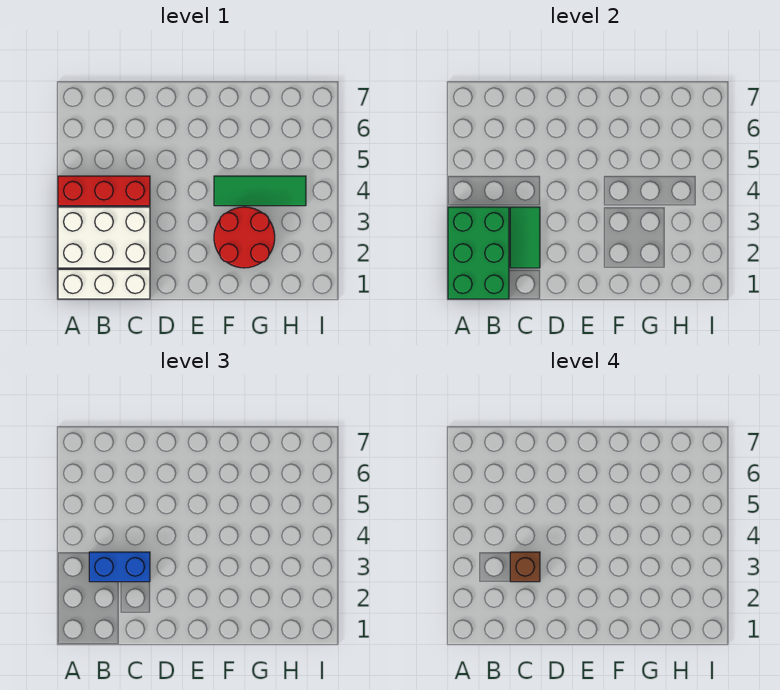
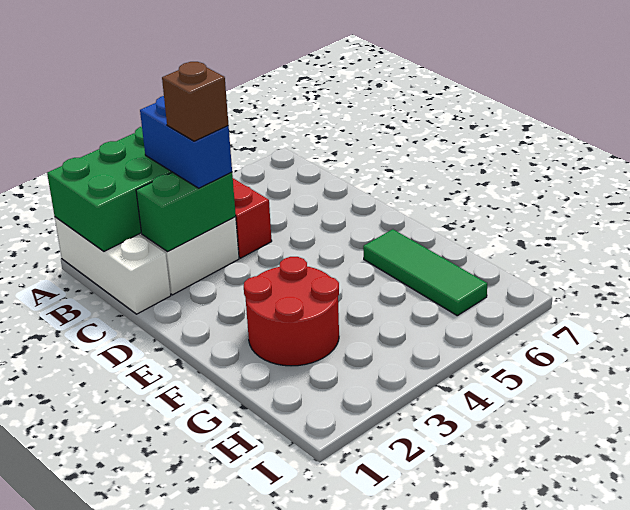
green 1x2 tile [510,207,540,268] -> green 1x2 brick [136,172,236,252]
green 1x3 tile [214,176,306,206] -> green 1x3 tile moved to [363,229,487,316]

